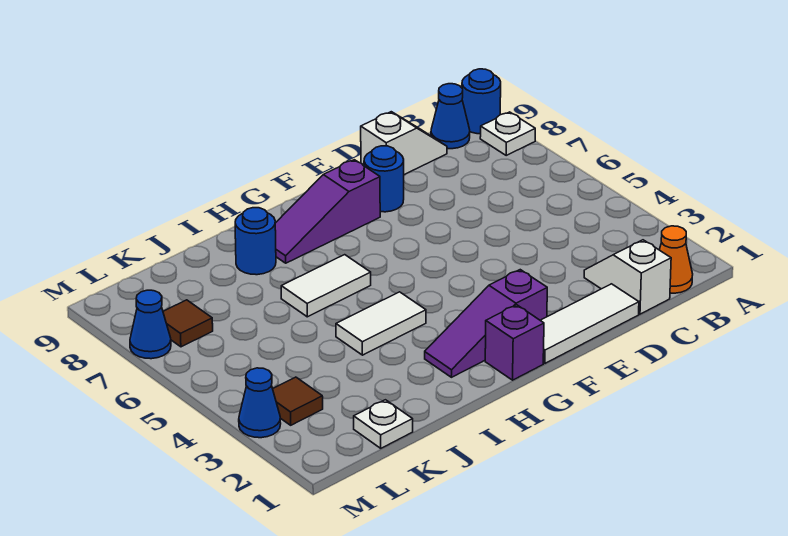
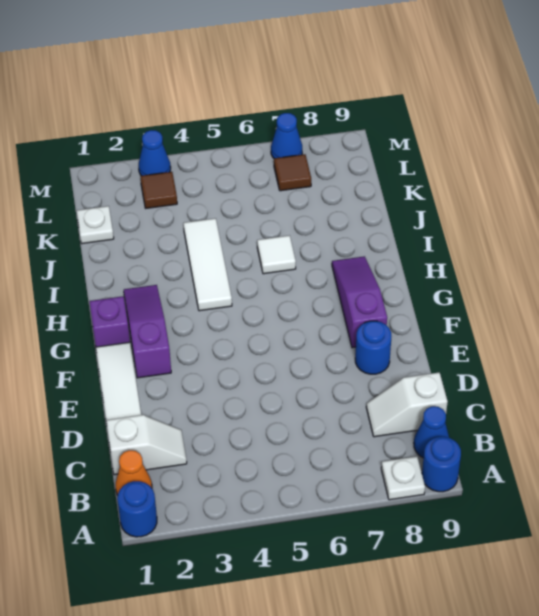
white 1x2 slope [361,112,447,175] -> white 1x2 slope turned to [366,373,448,437]
white 1x2 tile [336,292,426,355] -> white 1x3 tile [183,218,232,311]
white 1x2 tile [281,255,371,317] -> white 1x1 tile [257,235,296,274]
blue 1x1 round brick [235,208,276,275] -> blue 1x1 round brick moved to [117,481,157,537]

